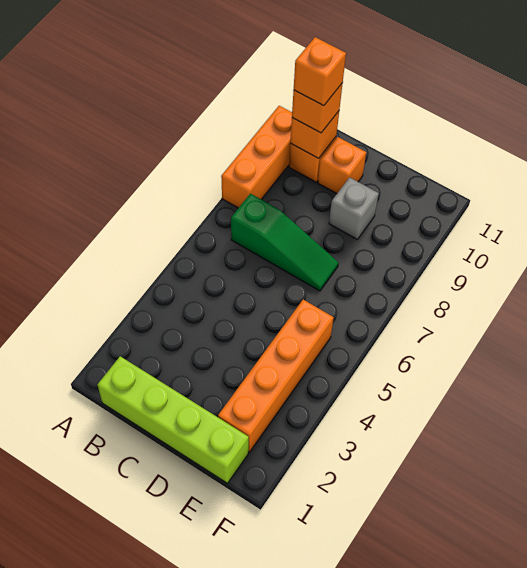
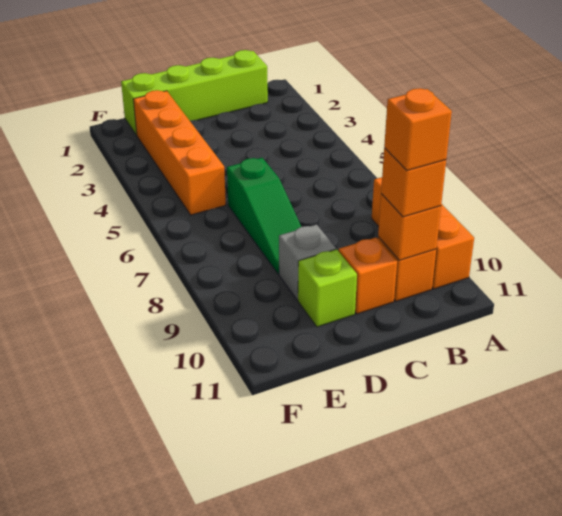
green 1x3 slope [231,194,339,291] -> green 1x3 slope turned to [227,158,301,274]
none -> lime 1x1 brick [298,249,357,327]

